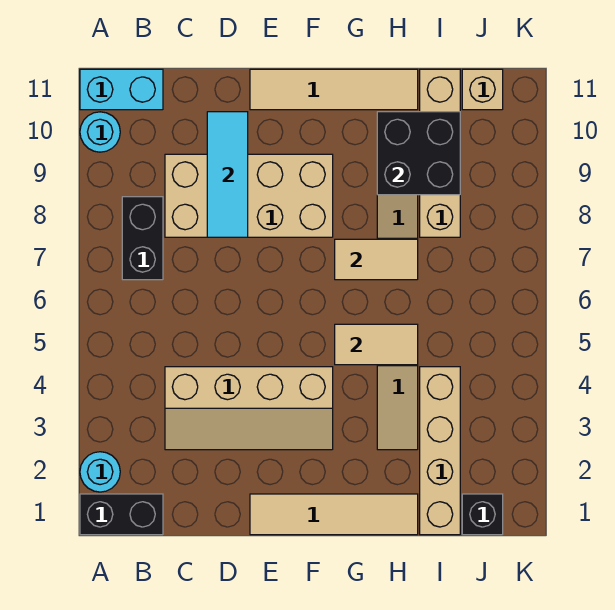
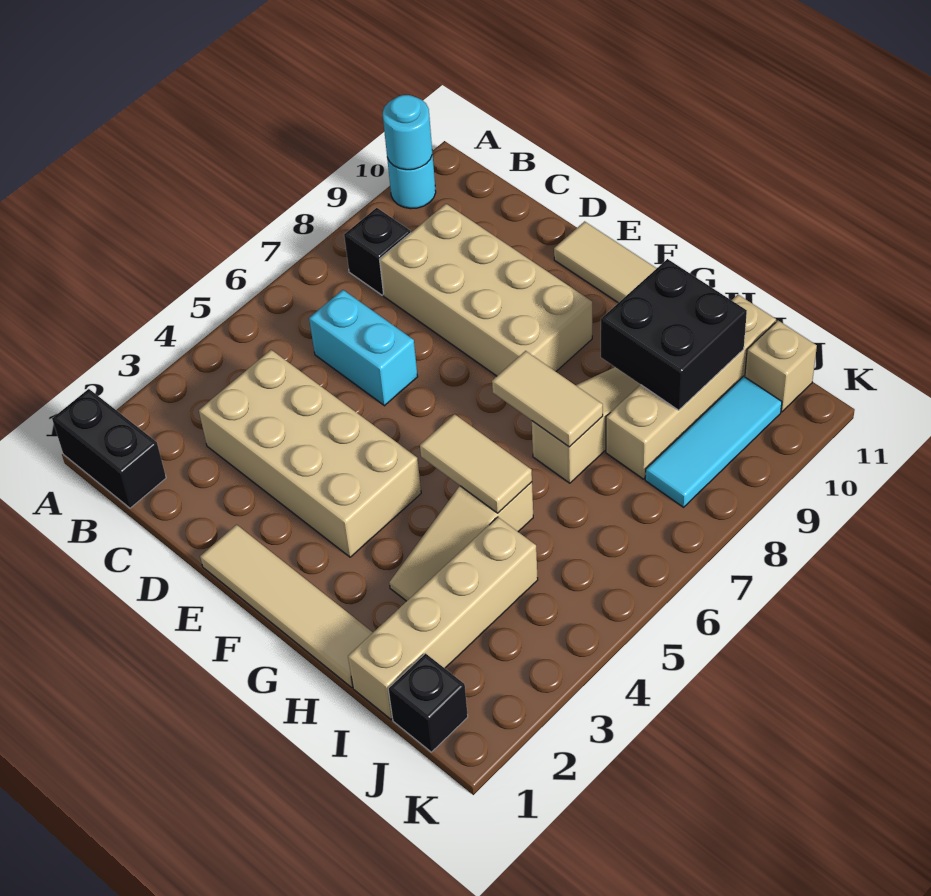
cyan 1x1 round brick [80,452,120,492] -> cyan 1x1 round brick moved to [383,95,432,170]
cyan 1x2 brick [80,69,163,110] -> cyan 1x2 brick moved to [309,290,418,406]
black 1x2 brick [122,197,163,280] -> black 1x1 brick [344,208,411,295]
tan 2x4 slope [165,367,333,450] -> tan 2x4 brick [199,350,421,557]
cyan 1x3 tile [207,112,248,237] -> cyan 1x3 tile moved to [645,376,782,507]

